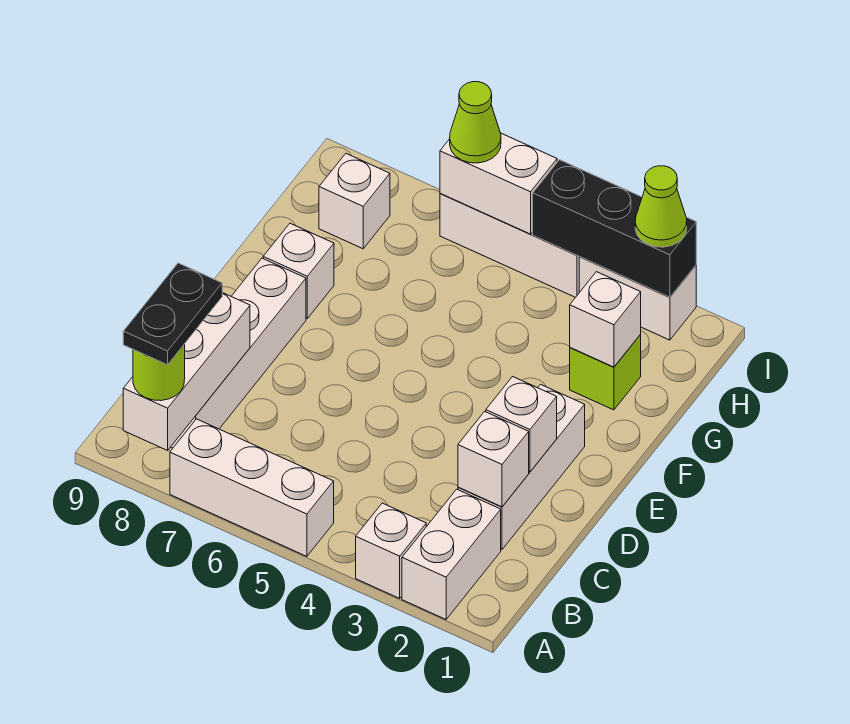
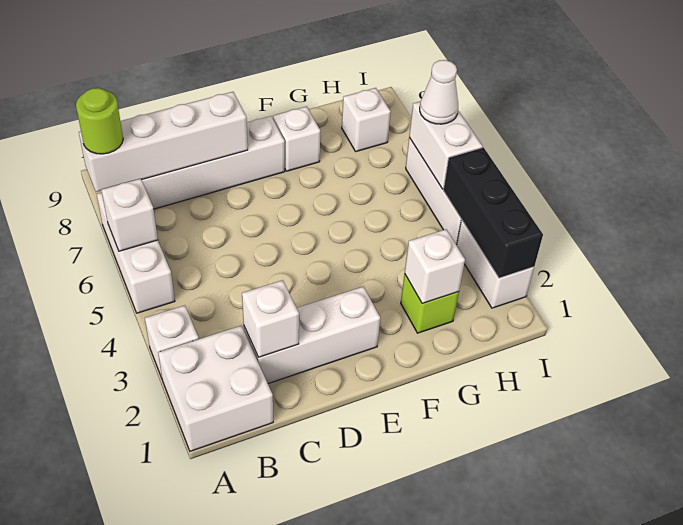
white 1x2 brick [402,489,501,619] -> white 2x2 brick [158,326,273,451]
white 1x3 brick [123,293,250,450] -> white 1x4 brick [79,92,248,192]
black 1x2 plate [123,263,222,365] -> none
white 1x1 brick [486,377,557,472] -> white 1x1 brick moved to [101,179,158,251]
lime 1x1 cone [635,166,687,247] -> none
lime 1x1 cone [450,82,501,163] -> white 1x1 cone [420,60,458,124]

